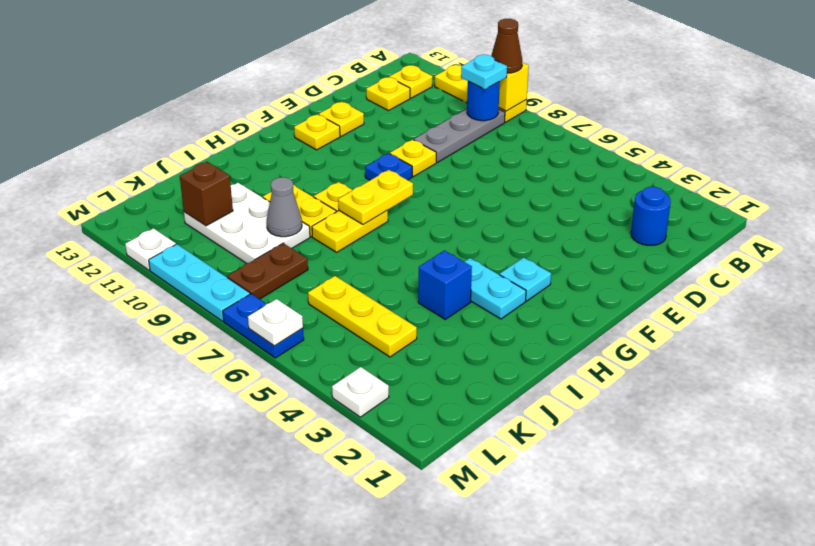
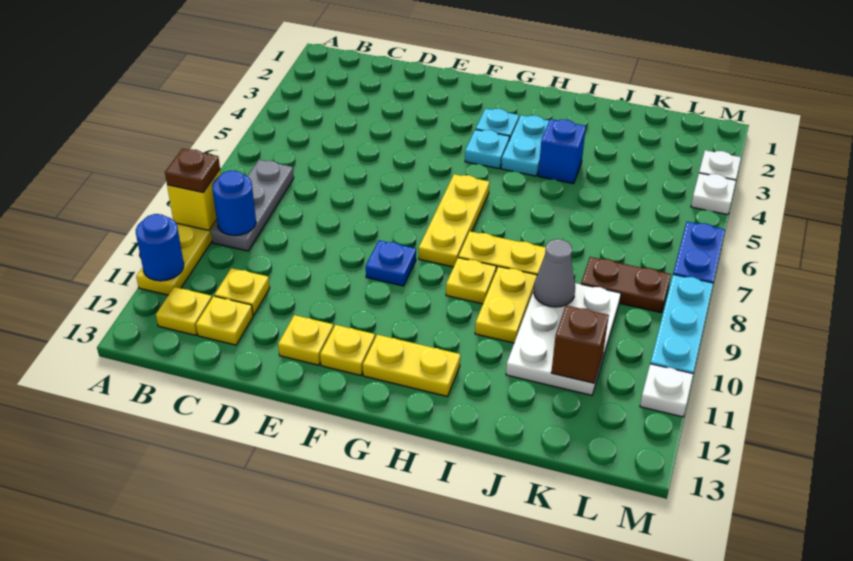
brown 1x1 cone [491,19,522,73] -> brown 1x1 plate [165,149,220,193]
grey 1x3 plate [414,109,505,162] -> grey 1x3 plate turned to [211,160,294,251]
cyan 1x1 plate [461,55,507,89] -> cyan 1x1 plate moved to [465,129,510,169]
blue 1x1 round brick [631,187,671,245] -> blue 1x1 round brick moved to [136,214,184,281]
yellow 1x1 plate [390,140,436,177] -> yellow 1x1 plate moved to [215,268,270,315]
yellow 1x2 plate [338,170,413,225] -> yellow 1x2 plate moved to [363,335,460,397]
yellow 1x3 plate [308,276,417,357] -> yellow 1x3 plate moved to [419,174,489,267]
white 1x1 plate [248,299,303,346] -> white 1x1 plate moved to [691,173,736,215]

